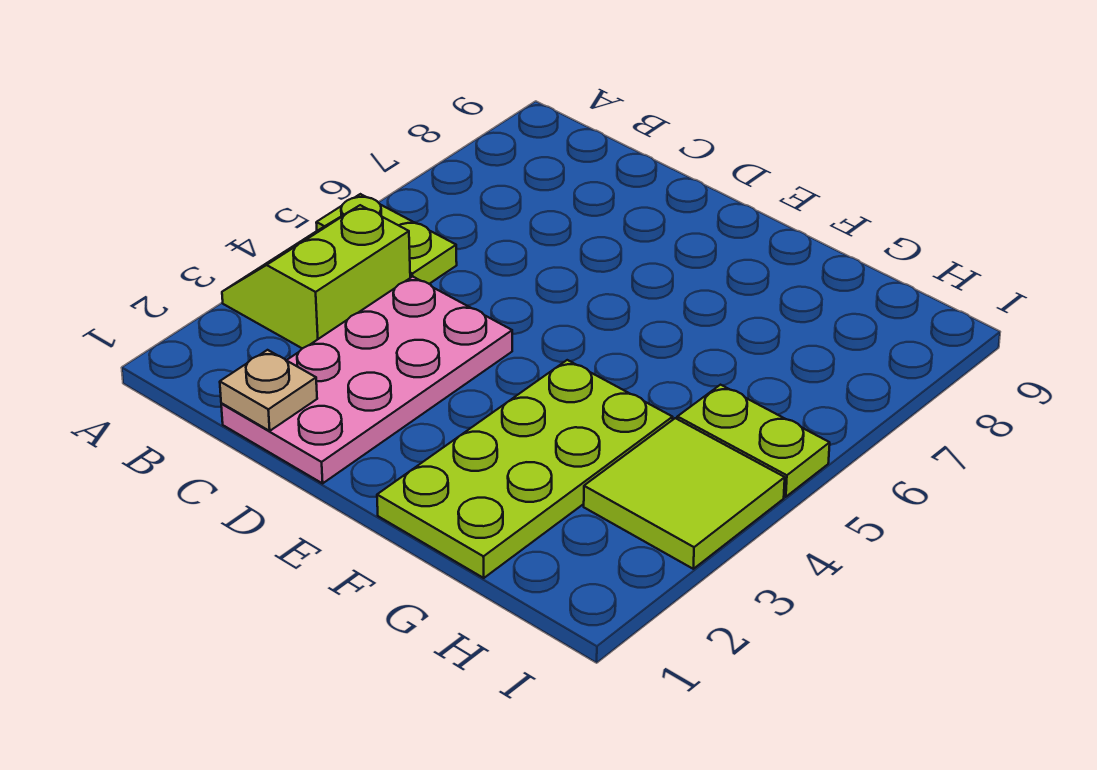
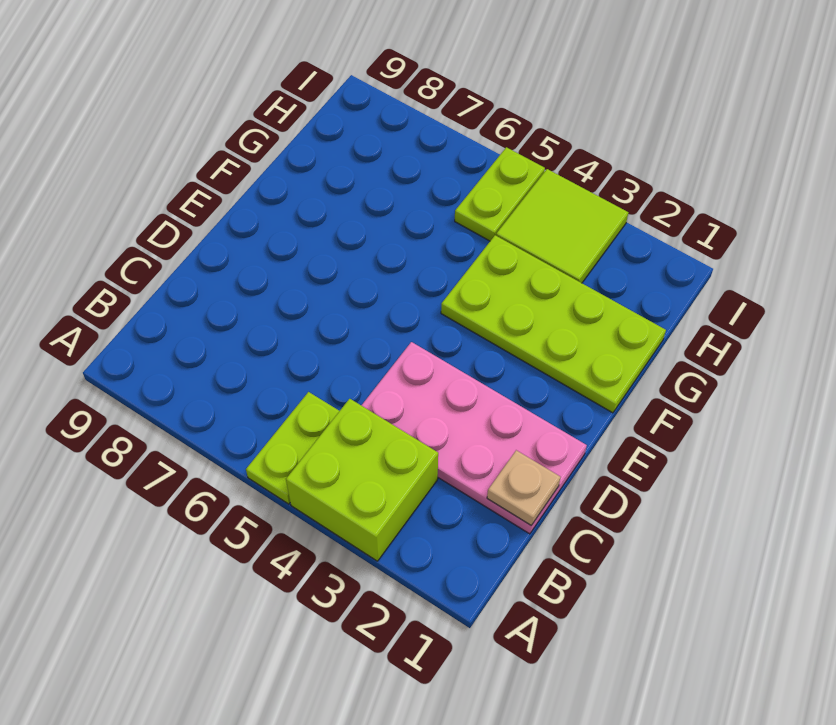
lime 2x2 slope [222,205,410,349] -> lime 2x2 brick [286,399,438,561]

